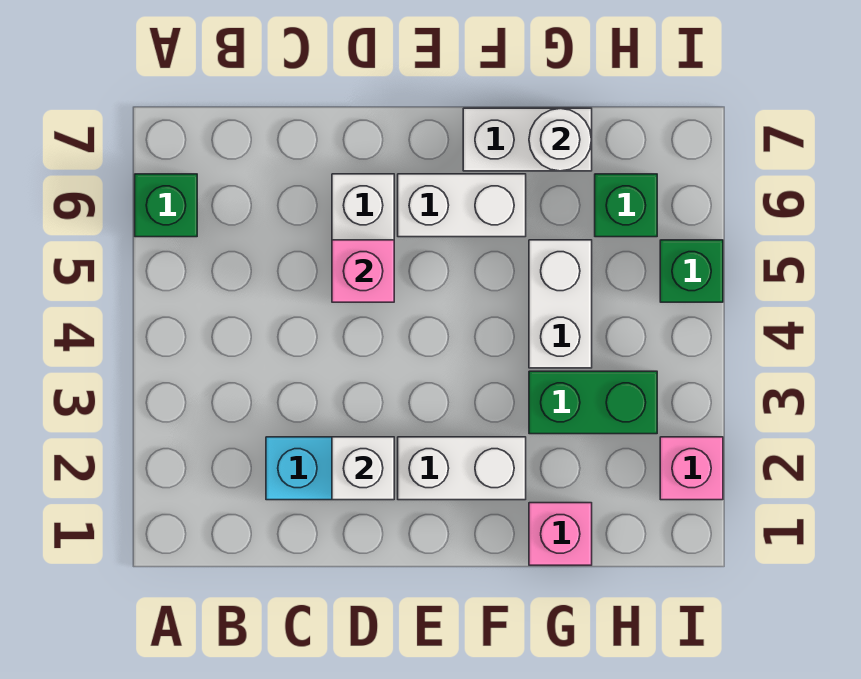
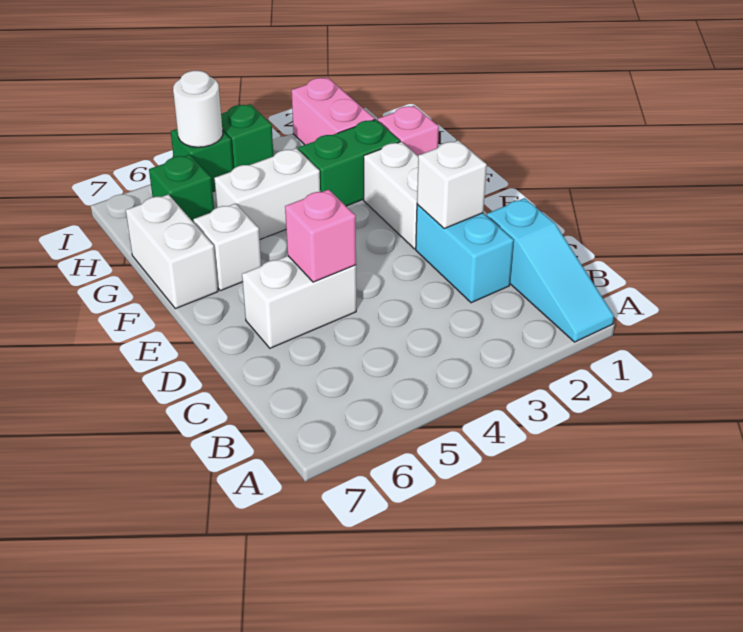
none -> cyan 1x3 slope [487,198,614,342]
green 1x1 brick [135,174,197,237] -> green 1x1 brick moved to [221,104,273,169]
white 1x2 brick [398,174,526,237] -> white 1x1 brick [193,204,261,291]
green 1x2 brick [529,371,657,434] -> green 1x2 brick turned to [298,119,400,206]
white 1x1 round brick [529,108,591,171] -> white 1x1 round brick moved to [173,71,223,147]
pink 1x1 brick [660,437,723,500] -> pink 1x2 brick [291,78,375,145]

